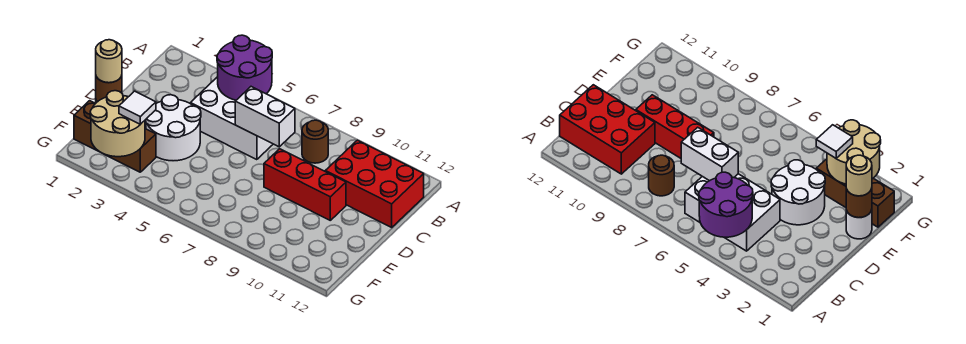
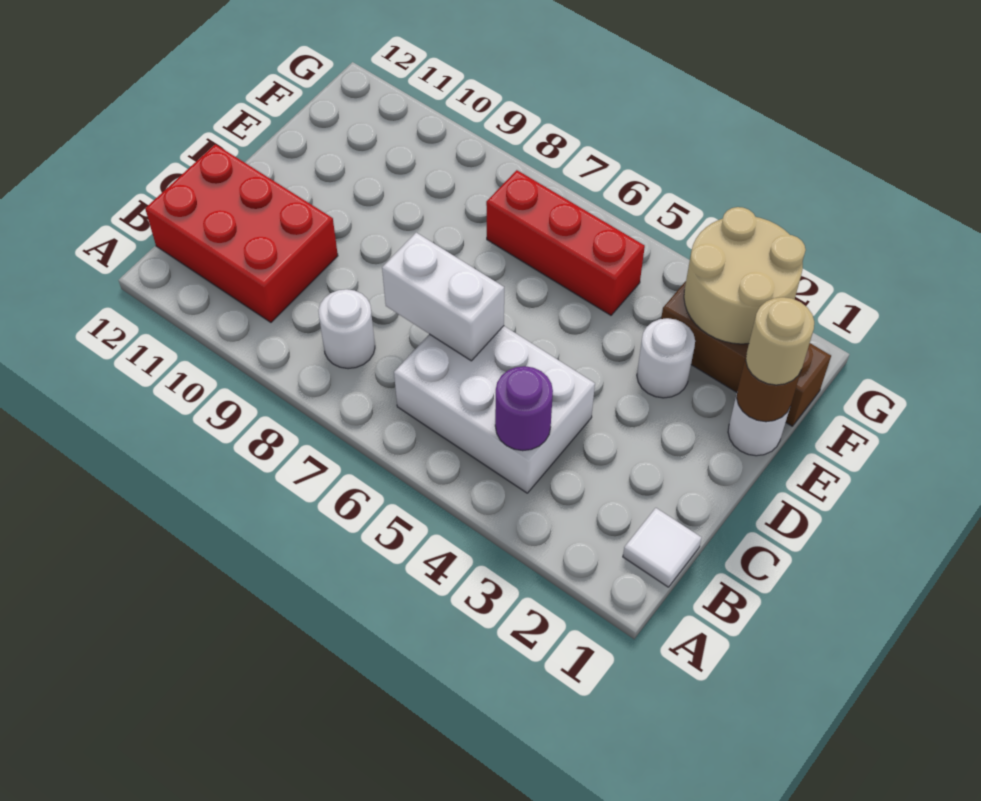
purple 2x2 round brick [217,35,272,100] -> purple 1x1 round brick [495,366,553,451]
brown 1x1 round brick [302,120,328,163] -> white 1x1 round brick [318,289,375,369]
white 2x2 round brick [146,95,201,161] -> white 1x1 round brick [637,318,695,398]
red 1x3 brick [264,149,346,220] -> red 1x3 brick moved to [486,170,645,315]
white 1x1 tile [119,91,156,124] -> white 1x1 tile moved to [623,508,702,587]

